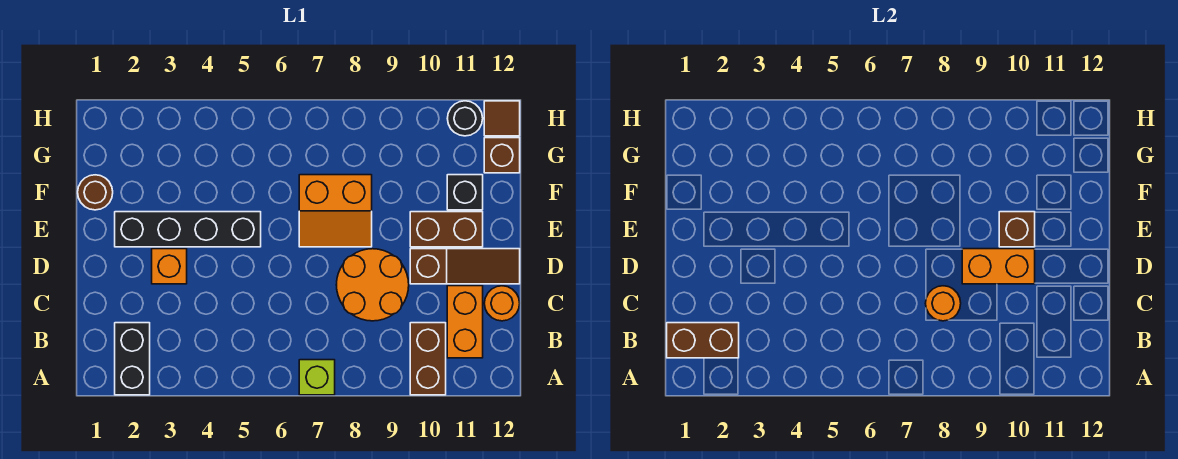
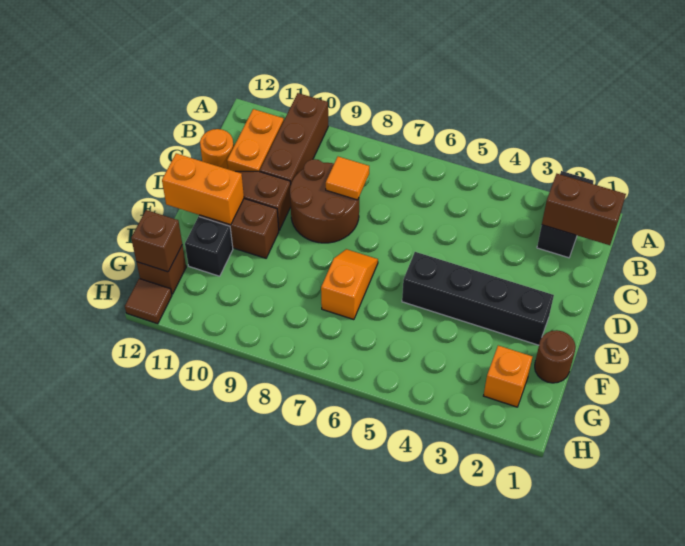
lime 1x1 brick [299,360,335,395] -> none
brown 1x2 brick [410,323,446,395] -> brown 1x3 brick [260,93,328,183]
orange 2x2 round brick [336,249,409,321] -> brown 2x2 round brick [290,159,359,243]
orange 1x1 round brick [925,286,961,321] -> orange 1x1 tile [326,157,369,200]
orange 1x1 brick [152,249,187,284] -> orange 1x1 brick moved to [484,346,532,407]
orange 1x2 brick [962,249,1035,284] -> orange 1x2 brick moved to [162,153,244,225]
orange 2x2 slope [299,175,372,247] -> orange 1x2 slope [321,249,378,320]
brown 1x1 brick [999,212,1035,247] -> brown 1x1 brick moved to [131,210,182,272]
black 1x1 round brick [447,101,483,136] -> none

